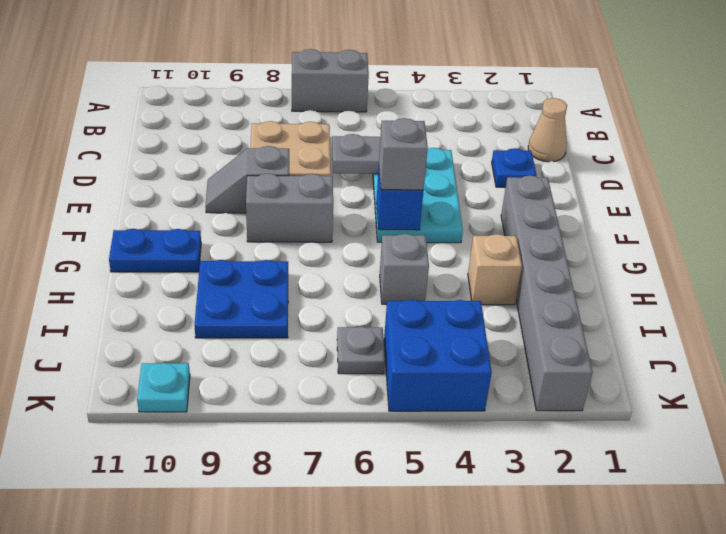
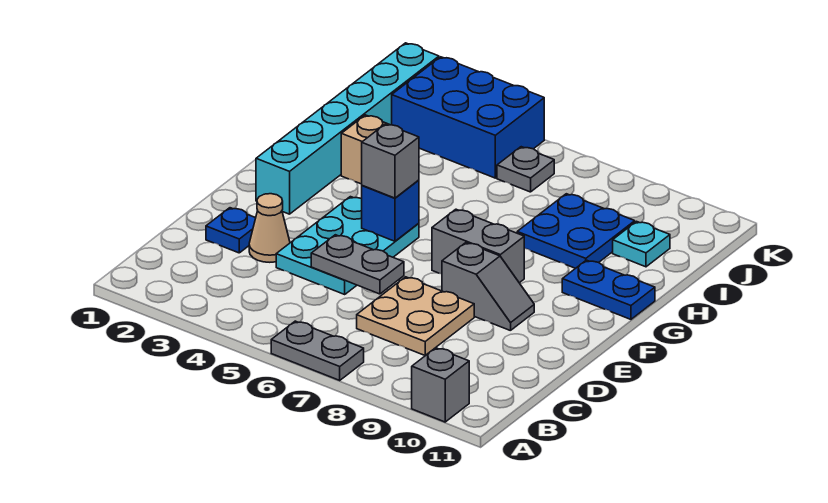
grey 1x2 brick [292,49,369,112] -> grey 1x2 plate [271,321,364,380]
tan 1x1 cone [528,98,567,162] -> tan 1x1 cone moved to [249,194,290,262]
grey 1x6 brick [501,175,592,411] -> cyan 1x6 brick [256,43,439,214]
grey 1x1 brick [380,234,429,305] -> grey 1x1 brick moved to [412,348,469,422]
blue 2x2 brick [384,300,492,411] -> blue 2x3 brick [392,57,544,178]
cyan 1x1 plate [137,363,190,412] -> cyan 1x1 plate moved to [613,221,670,267]

